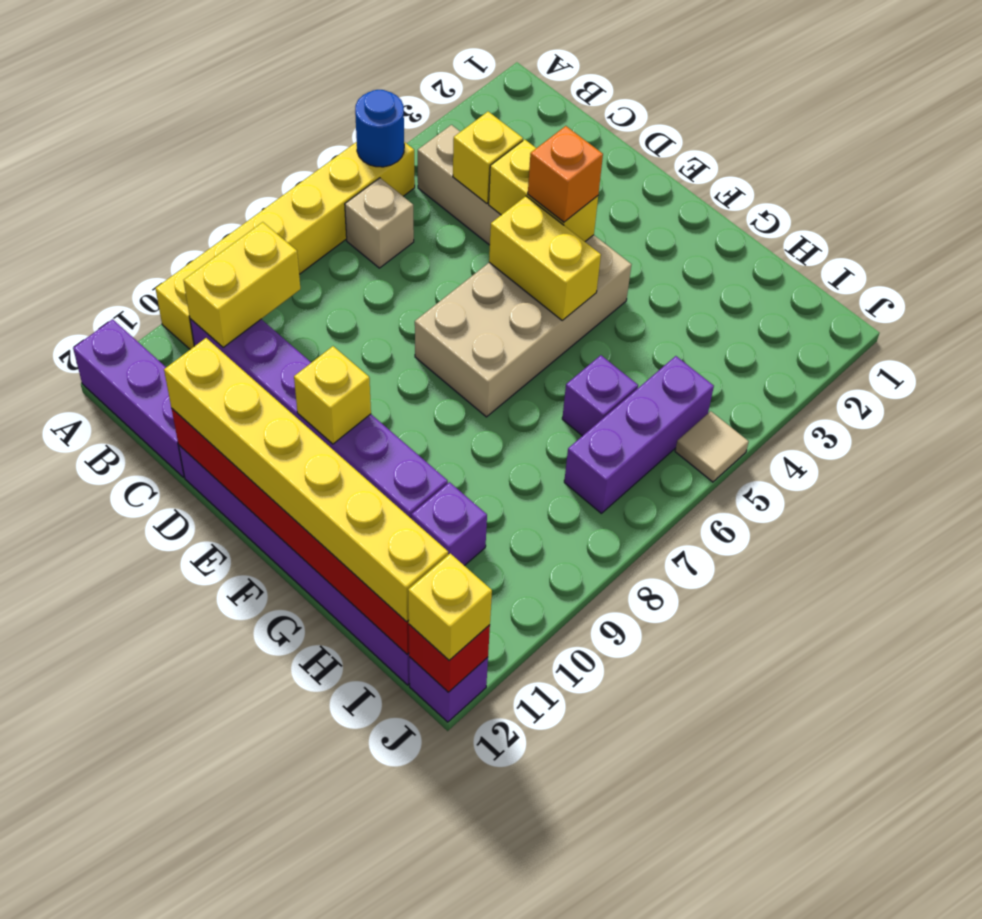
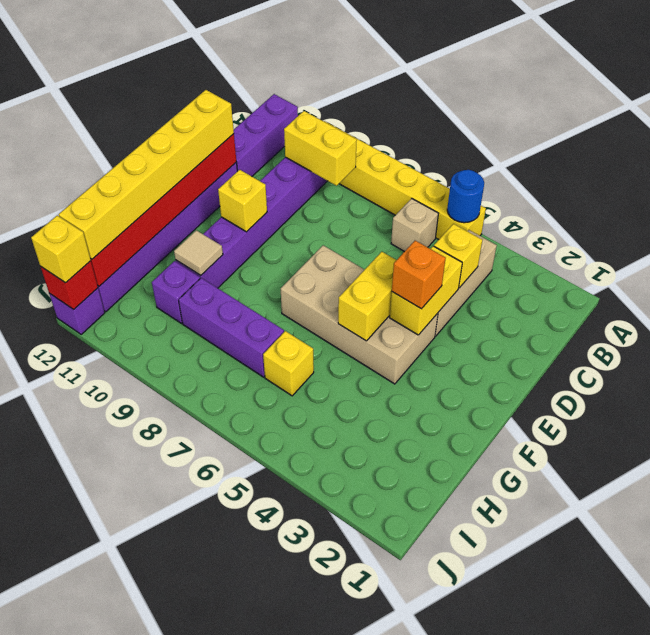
purple 1x1 brick [562,355,638,436] -> yellow 1x1 brick [263,331,314,396]
purple 1x3 brick [564,356,714,513] -> purple 1x3 brick moved to [179,278,284,377]
tan 1x1 tile [675,411,749,482] -> tan 1x1 tile moved to [174,230,223,275]

